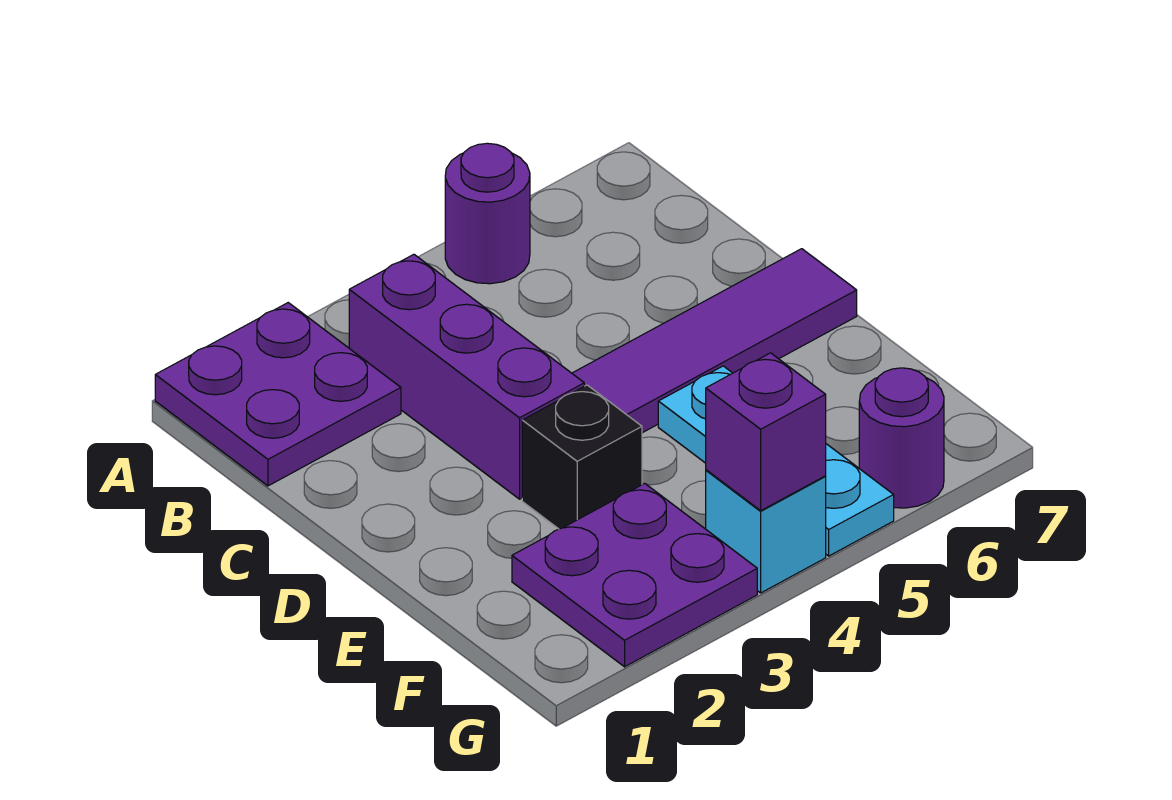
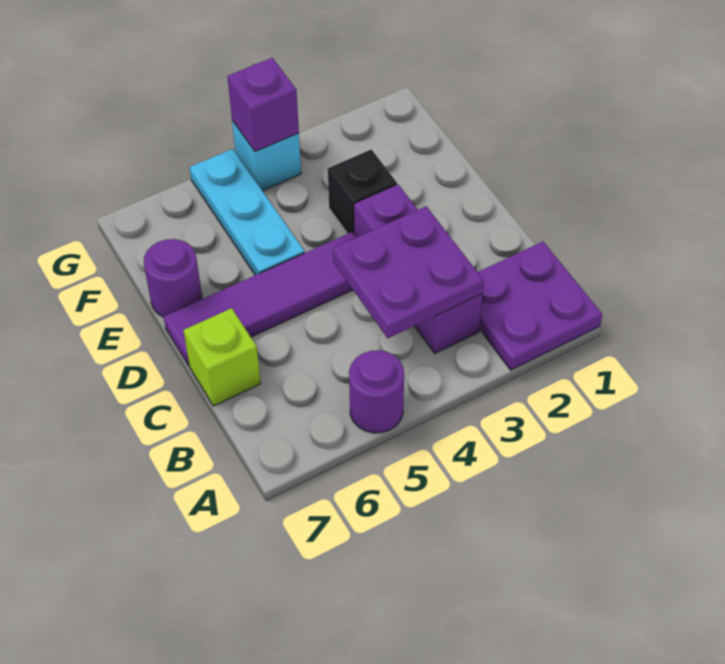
none -> lime 1x1 brick [184,308,261,406]
purple 2x2 plate [512,483,757,667] -> purple 2x2 plate moved to [333,206,484,338]
purple 1x1 round brick [859,368,944,508] -> purple 1x1 round brick moved to [144,239,202,317]

